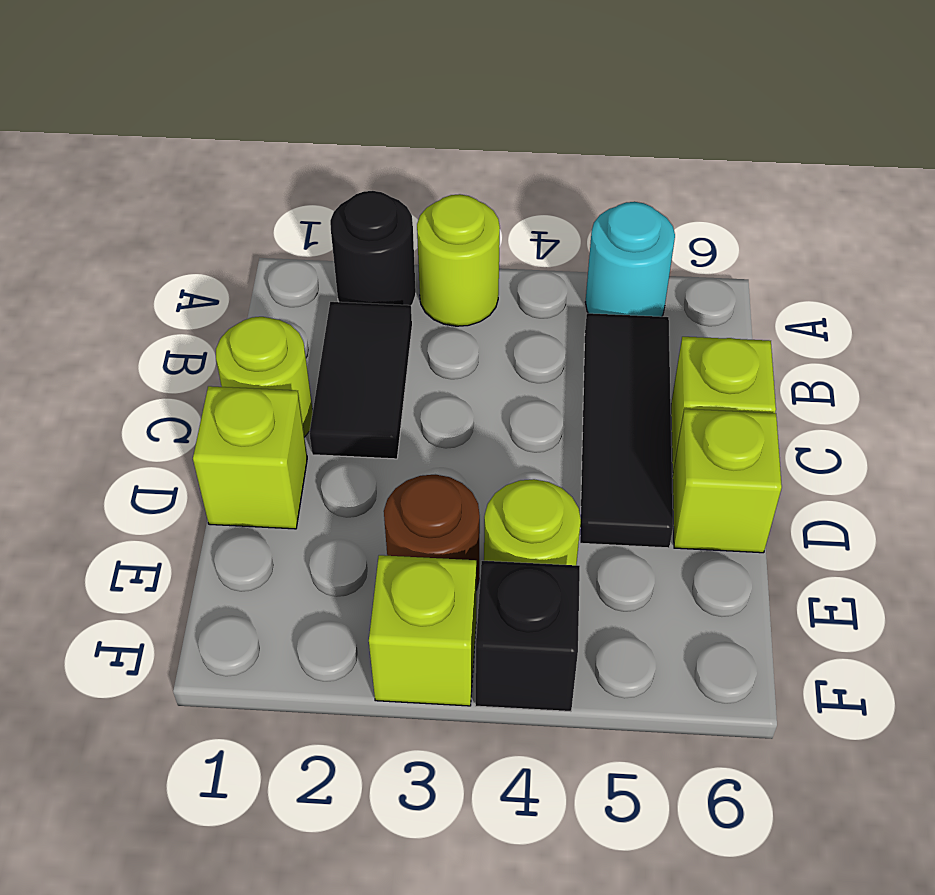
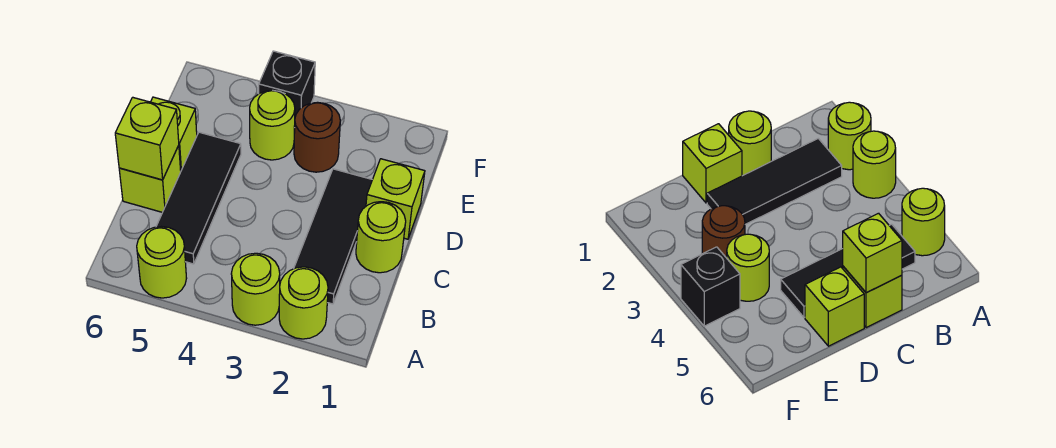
black 1x1 round brick [330,191,416,305] -> lime 1x1 round brick [279,267,328,339]
cyan 1x1 round brick [585,202,675,317] -> lime 1x1 round brick [137,227,187,298]
black 1x2 tile [309,302,412,459] -> black 1x3 tile [294,169,372,304]
lime 1x1 brick [369,555,476,706] -> lime 1x1 brick moved to [115,97,179,180]

